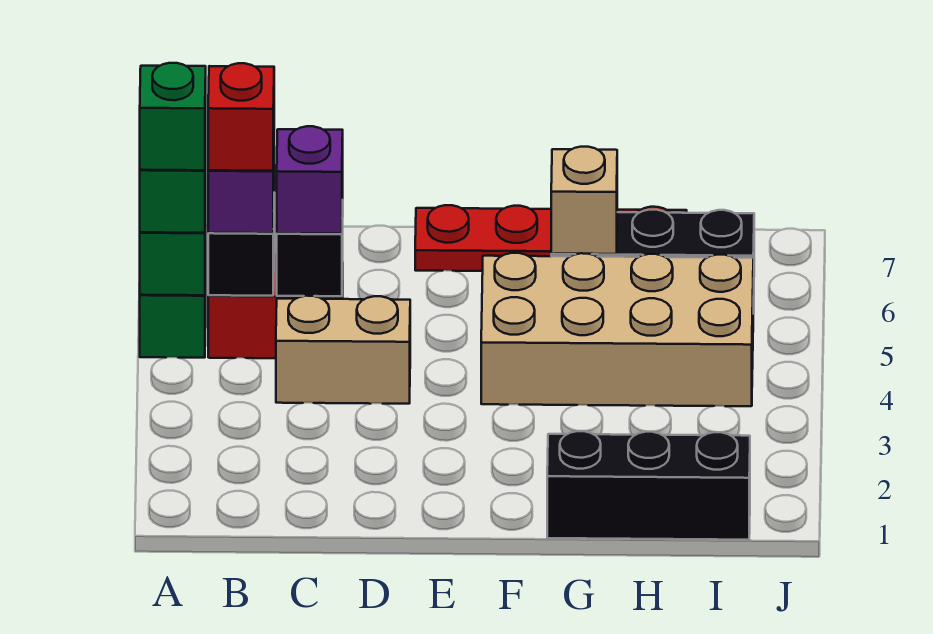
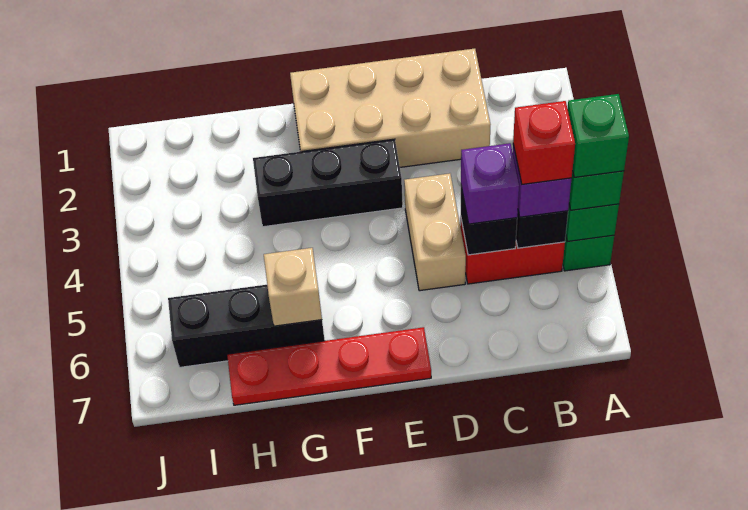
tan 1x2 brick [276,296,410,404] -> tan 1x2 brick turned to [404,173,466,291]
tan 2x4 brick [481,253,753,406] -> tan 2x4 brick moved to [290,49,490,167]
black 1x3 brick [547,431,750,540] -> black 1x3 brick moved to [253,139,403,227]

